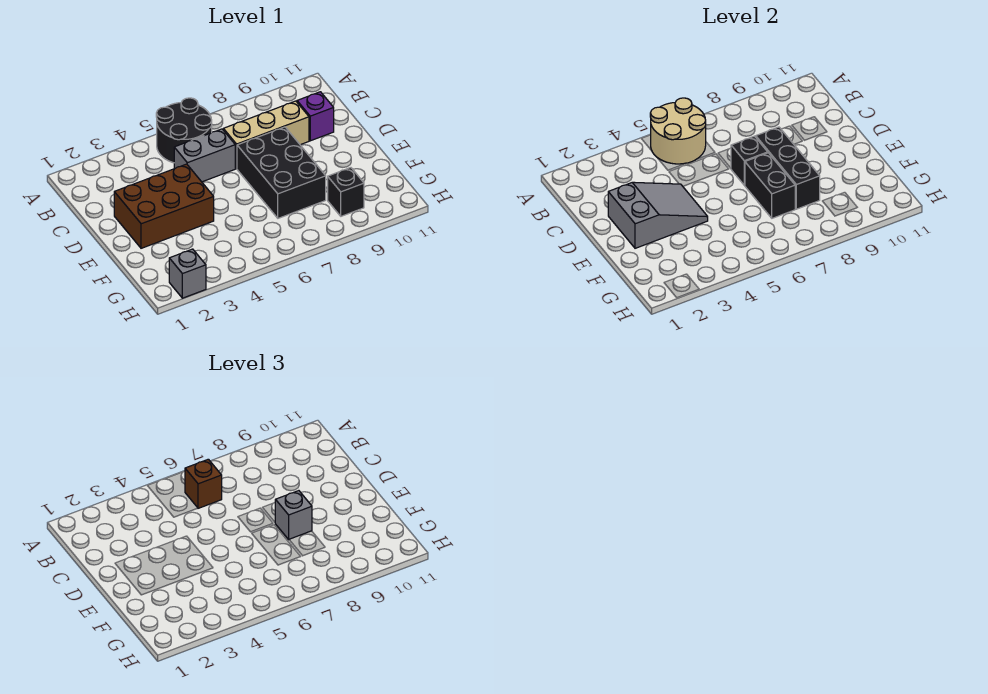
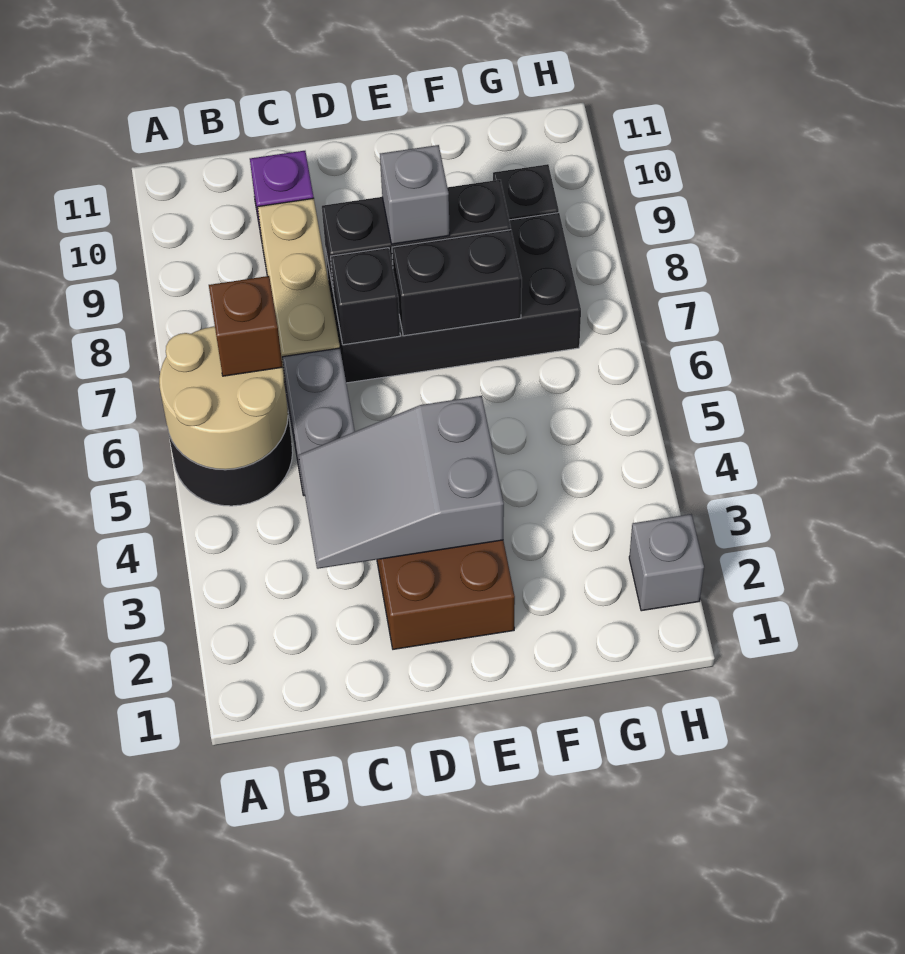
grey 2x3 slope [608,182,708,248] -> grey 2x3 slope turned to [299,396,504,569]
black 2x3 brick [237,127,326,218] -> black 2x4 brick [326,213,581,383]

